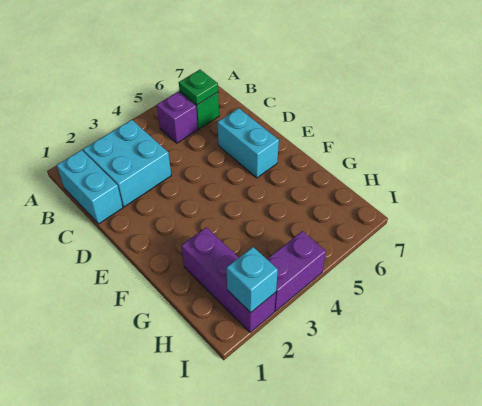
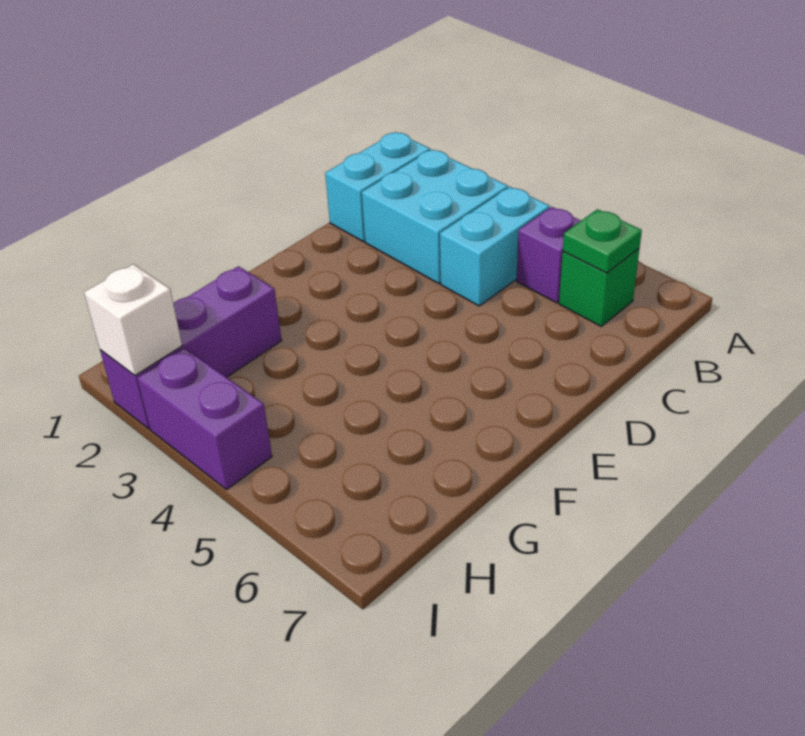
cyan 1x2 brick [218,108,279,178] -> cyan 1x2 brick moved to [440,187,550,306]
cyan 1x1 brick [227,247,278,313] -> white 1x1 brick [84,264,182,375]

